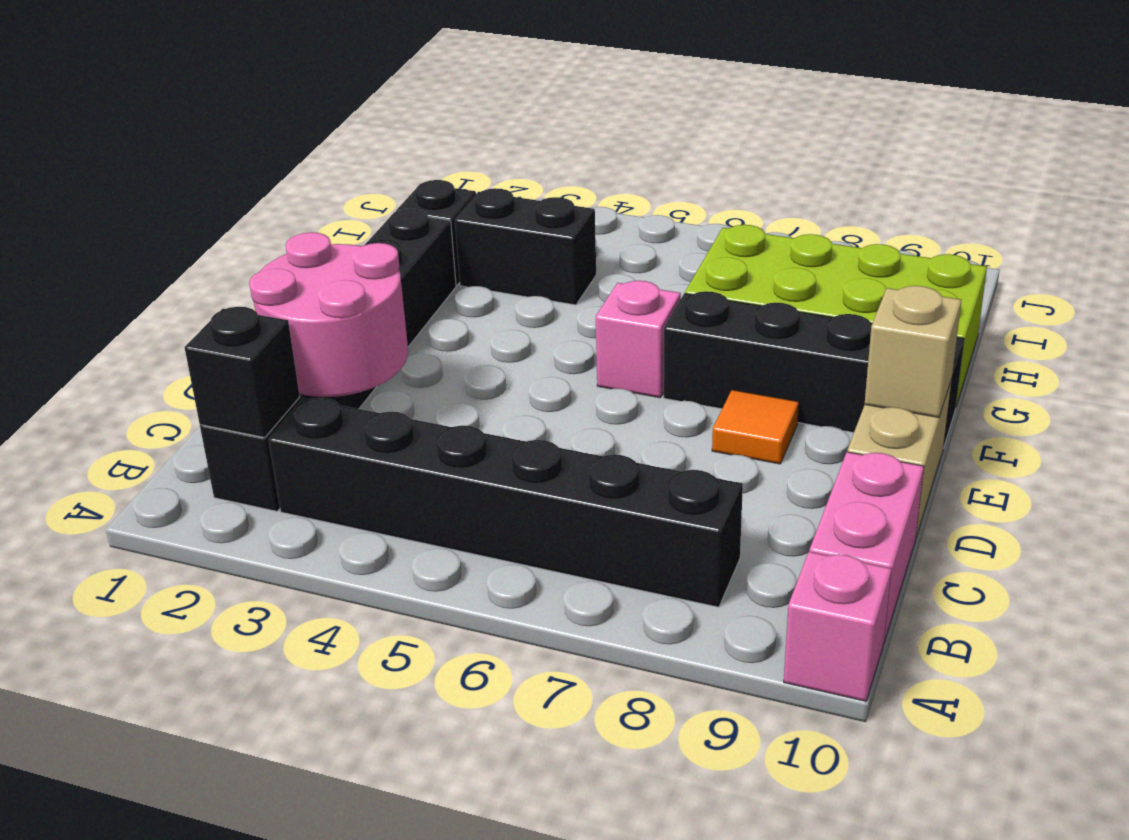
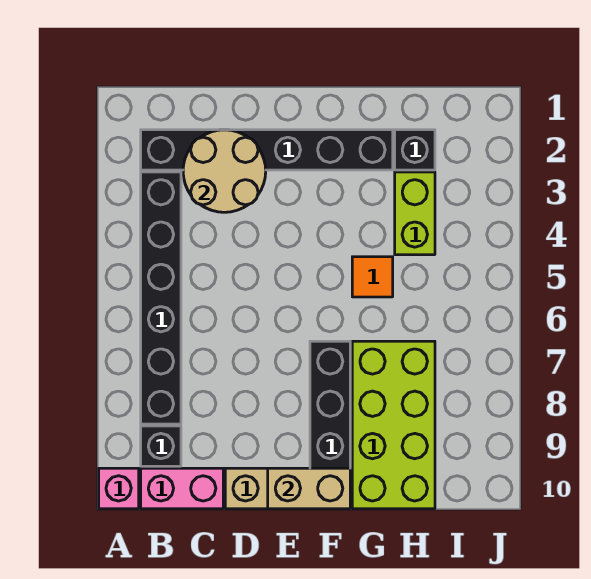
black 1x1 brick [184,307,300,438] -> black 1x1 brick moved to [141,426,181,466]
pink 2x2 round brick [249,232,408,397] -> tan 2x2 round brick [183,130,266,212]
orange 1x1 tile [712,390,799,464] -> orange 1x1 tile moved to [352,257,393,297]
tan 1x1 brick [865,286,961,417] -> tan 1x2 brick [268,468,350,509]
pink 1x1 brick [596,281,681,398] -> none
black 1x2 brick [455,188,596,305] -> lime 1x2 brick [395,172,435,255]

